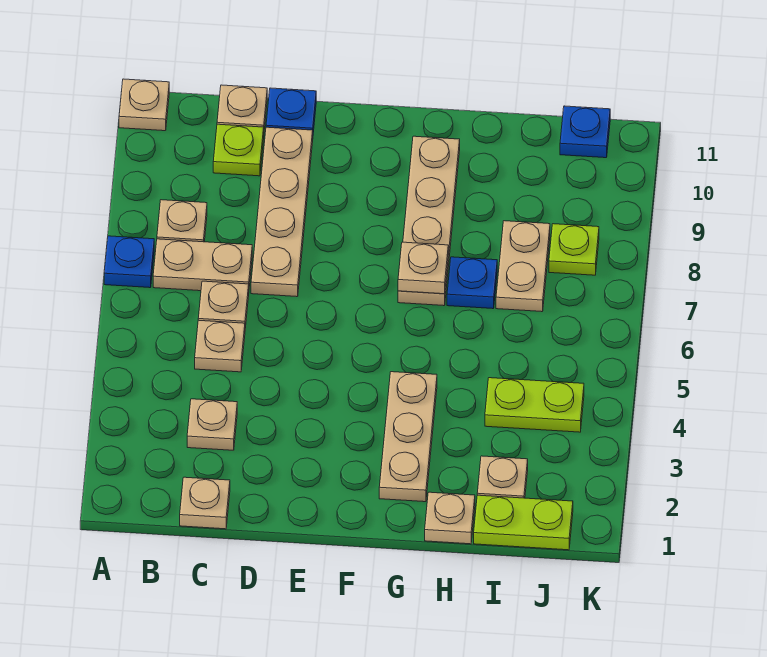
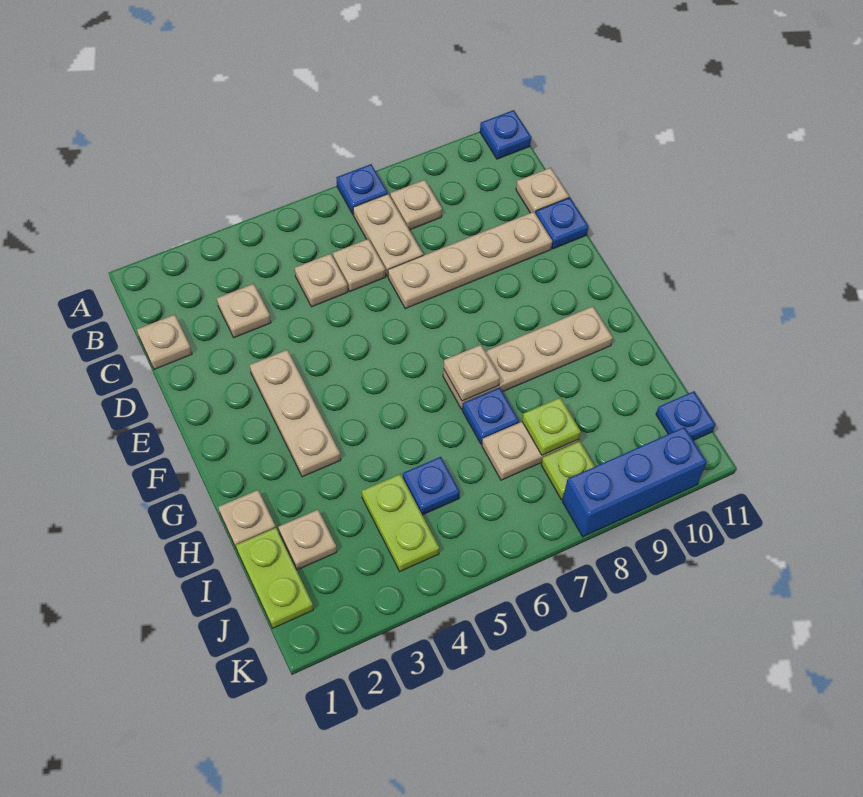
tan 1x1 plate [119,79,169,131] -> blue 1x1 plate [480,110,531,159]
lime 1x1 plate [213,124,264,176] -> lime 1x1 plate moved to [522,398,581,455]
tan 1x3 plate [379,372,437,502] -> tan 1x3 plate turned to [250,350,341,477]
none -> blue 1x1 plate [403,457,460,515]
none -> blue 1x3 brick [562,427,707,537]

